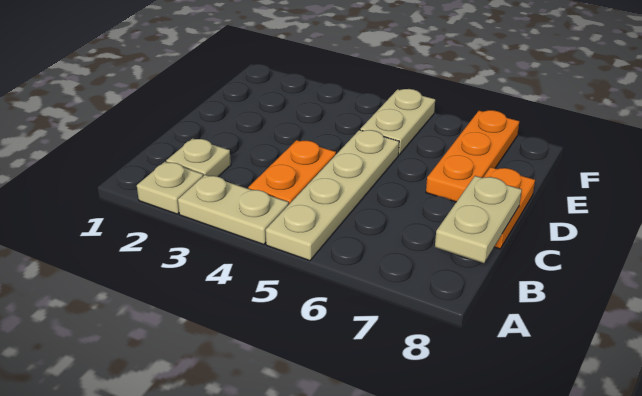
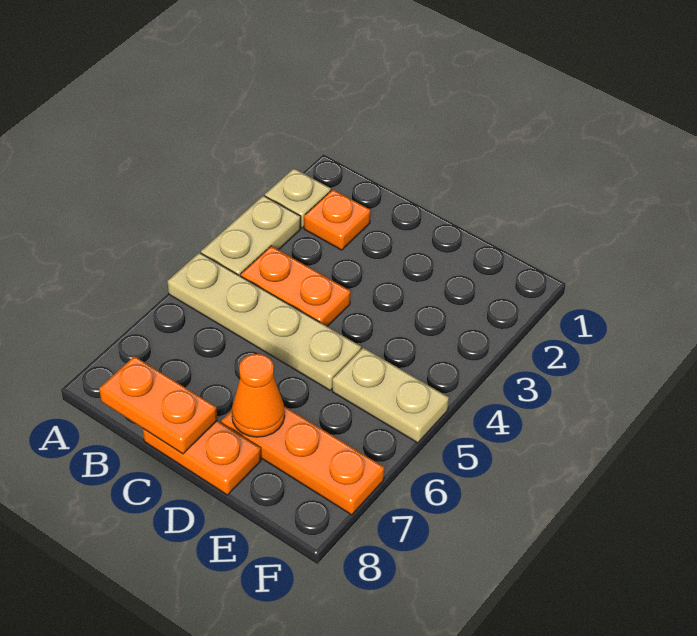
tan 1x1 plate [166,139,231,177] -> orange 1x1 plate [304,190,371,250]
tan 1x2 plate [435,176,522,263] -> orange 1x2 plate [99,356,217,454]
none -> orange 1x1 cone [232,354,285,437]

